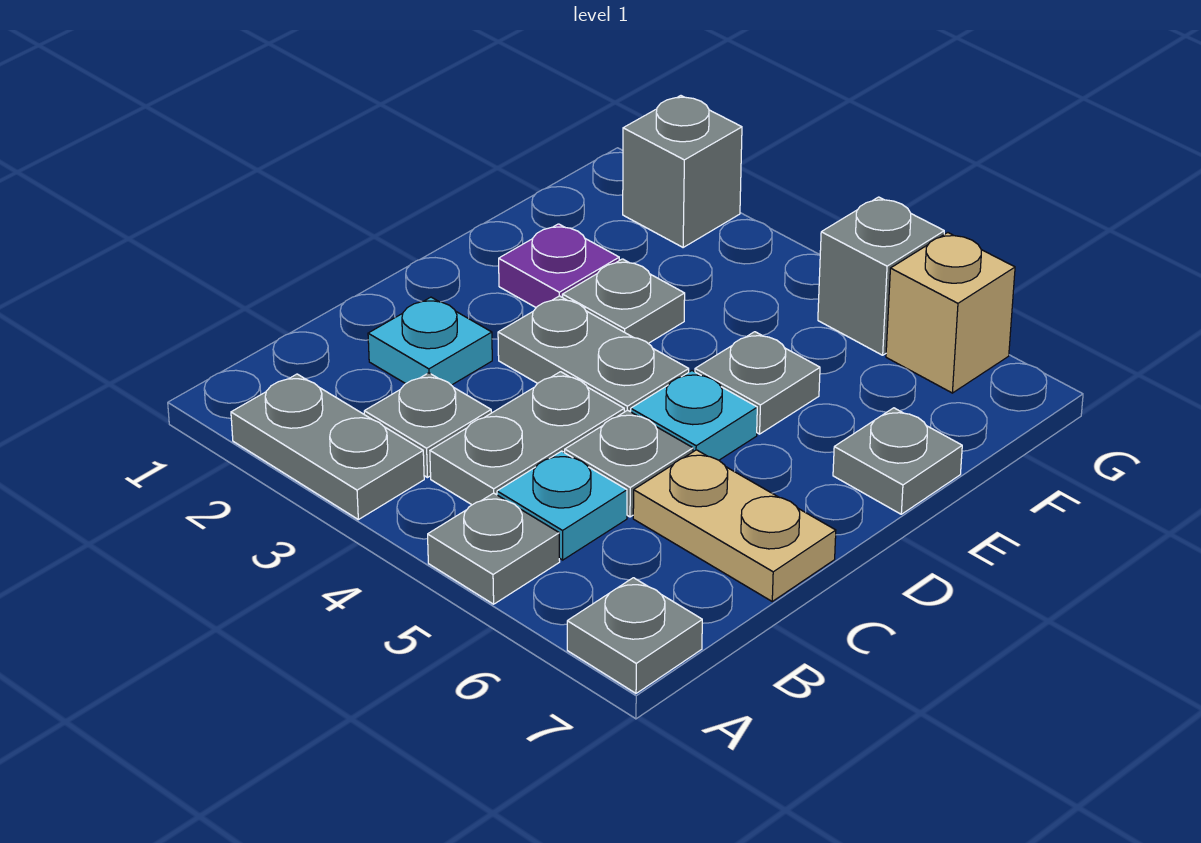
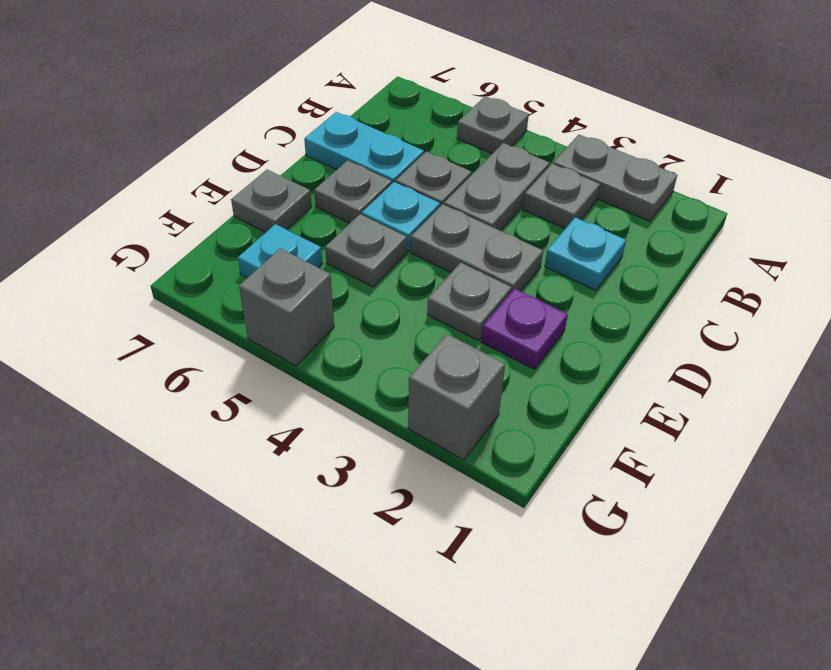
grey 1x1 plate [567,578,702,693] -> grey 1x1 plate moved to [314,160,392,223]
cyan 1x1 plate [497,451,627,560] -> cyan 1x1 plate moved to [238,224,322,278]
tan 1x2 plate [633,450,836,601] -> cyan 1x2 plate [304,112,424,183]
tan 1x1 brick [886,233,1015,393] -> none

